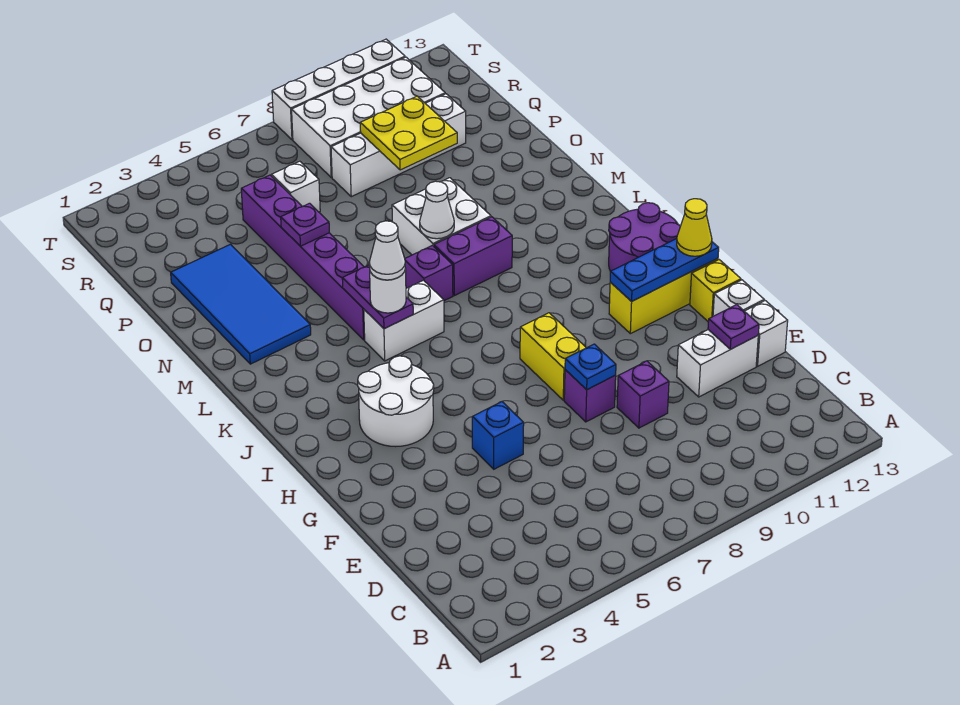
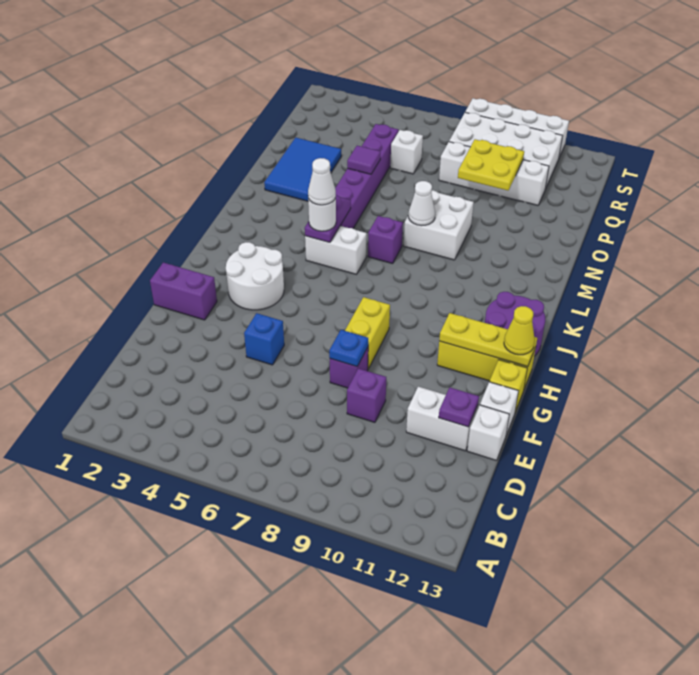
blue 1x3 plate [610,239,719,301] -> yellow 1x3 plate [439,313,537,367]
purple 1x2 brick [434,217,512,296] -> purple 1x2 brick moved to [150,263,217,320]
blue 2x4 tile [171,244,311,364] -> blue 2x3 tile [264,138,341,201]
purple 1x1 plate [281,203,329,246] -> purple 1x1 tile [347,146,380,174]

